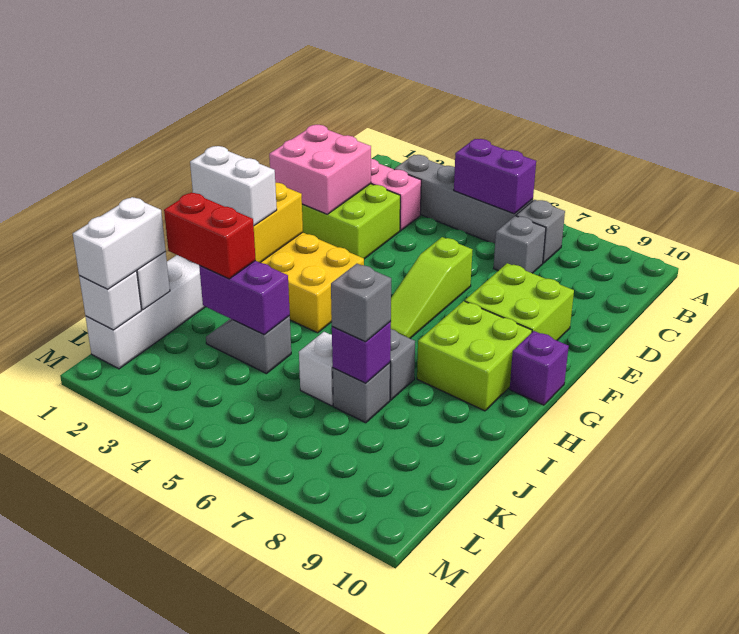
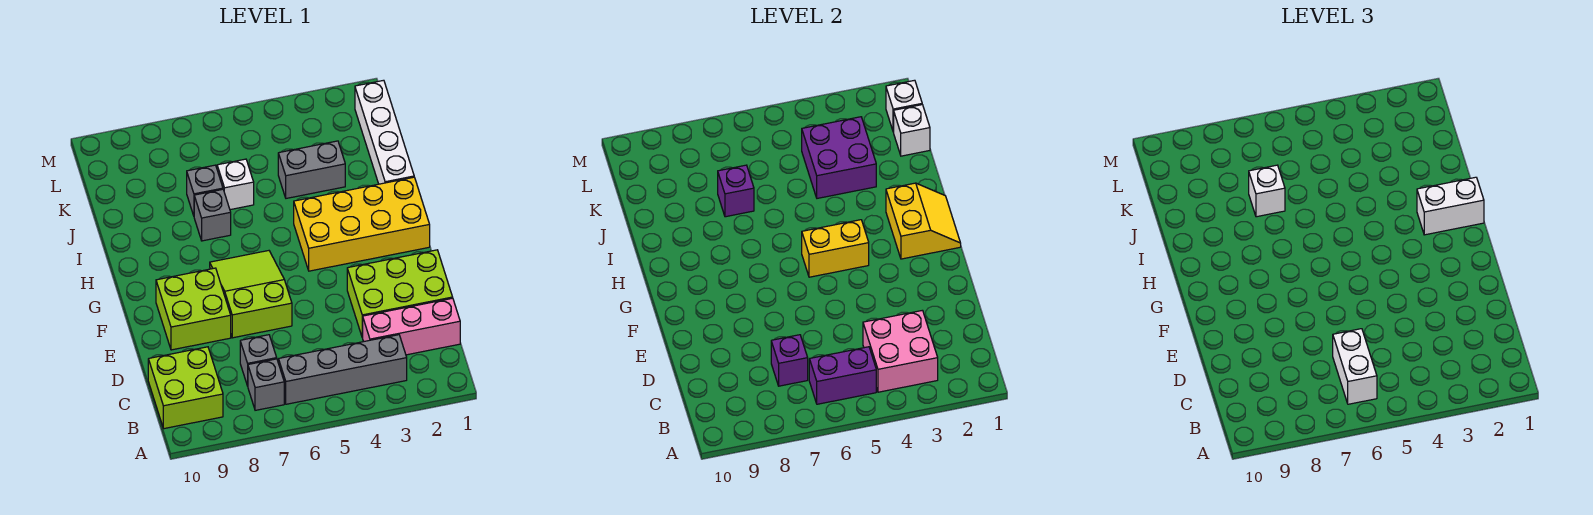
pink 2x2 brick [269,125,371,214] -> pink 2x2 brick moved to [863,310,938,392]
lime 1x3 slope [391,237,472,338] -> lime 2x3 slope [210,251,292,338]
none -> yellow 1x2 brick [802,220,869,277]
lime 2x2 brick [417,301,532,411] -> lime 2x2 brick moved to [148,347,223,429]
purple 1x1 brick [510,331,569,405] -> purple 1x1 brick moved to [771,335,808,386]
red 1x2 brick [164,192,256,279] -> none
grey 1x2 slope [206,316,291,374] -> grey 1x2 brick [278,141,345,198]
purple 1x2 brick [199,261,290,335] -> purple 2x2 brick [802,117,876,198]
grey 1x1 brick [331,264,391,342] -> white 1x1 brick [1249,165,1285,217]
white 1x2 brick [73,197,166,289] -> white 1x2 brick moved to [1333,329,1377,404]

